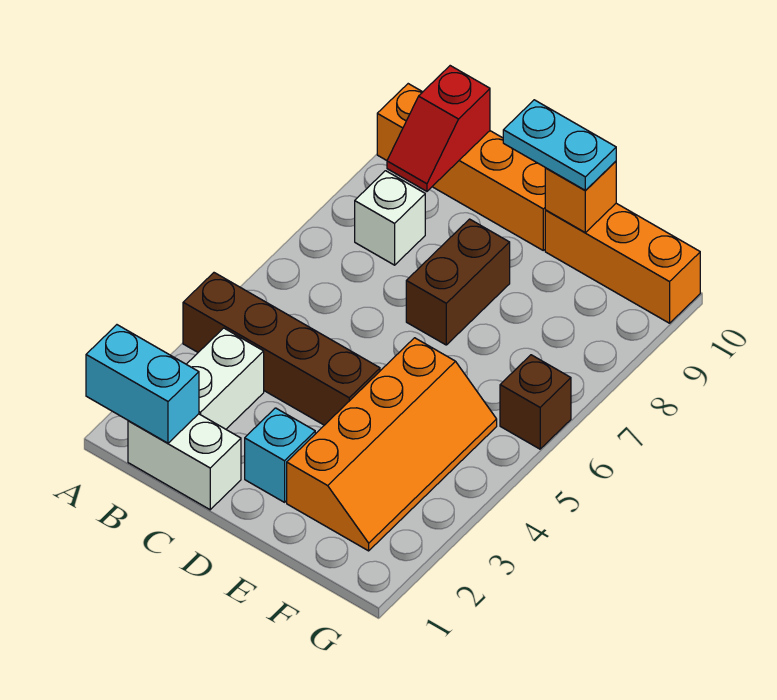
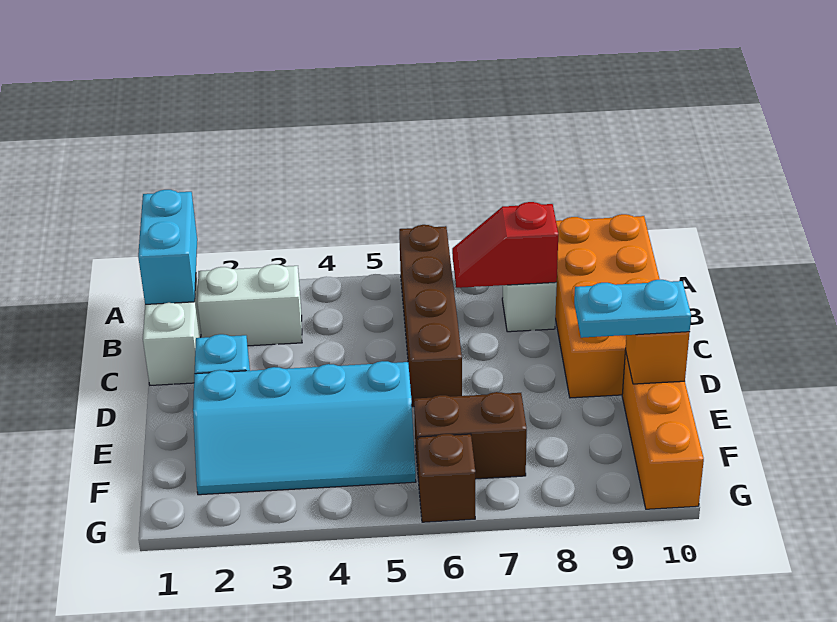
brown 1x4 brick [183,273,380,425] -> brown 1x4 brick moved to [399,225,462,407]
orange 1x4 brick [377,84,545,250] -> orange 2x4 brick [555,214,660,398]
red 1x2 slope [387,66,490,191] -> red 1x2 slope moved to [452,202,558,288]
brown 1x2 brick [406,219,510,345] -> brown 1x2 brick moved to [414,392,527,482]
cyan 1x2 plate [503,100,616,190] -> cyan 1x2 plate turned to [574,280,691,338]
orange 2x4 slope [287,338,497,551] -> cyan 2x4 slope [193,361,416,495]

